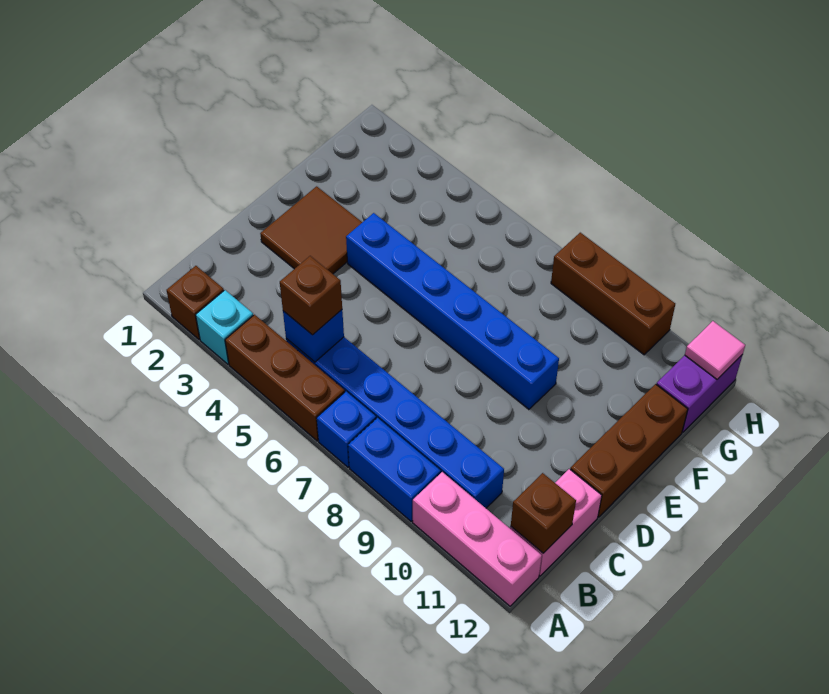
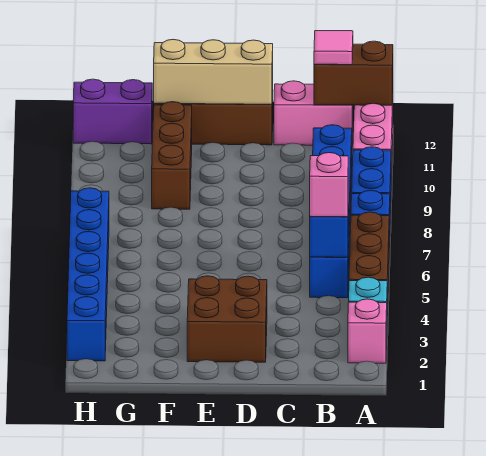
brown 1x1 brick [167,266,224,339] -> pink 1x1 brick [348,299,387,363]
brown 1x1 brick [280,256,342,335] -> pink 1x1 brick [310,153,348,217]
brown 1x1 brick [511,473,576,553] -> brown 1x2 brick [314,41,393,105]
brown 2x2 tile [260,186,362,274] -> brown 2x2 brick [187,276,267,362]
none -> tan 1x3 brick [154,39,273,104]
blue 1x6 brick [346,213,559,409] -> blue 1x6 brick moved to [67,188,109,361]
brown 1x3 brick [551,233,675,355] -> brown 1x3 brick moved to [152,102,192,209]
pink 1x1 tile [685,321,745,379] -> pink 1x1 tile moved to [314,31,353,65]

